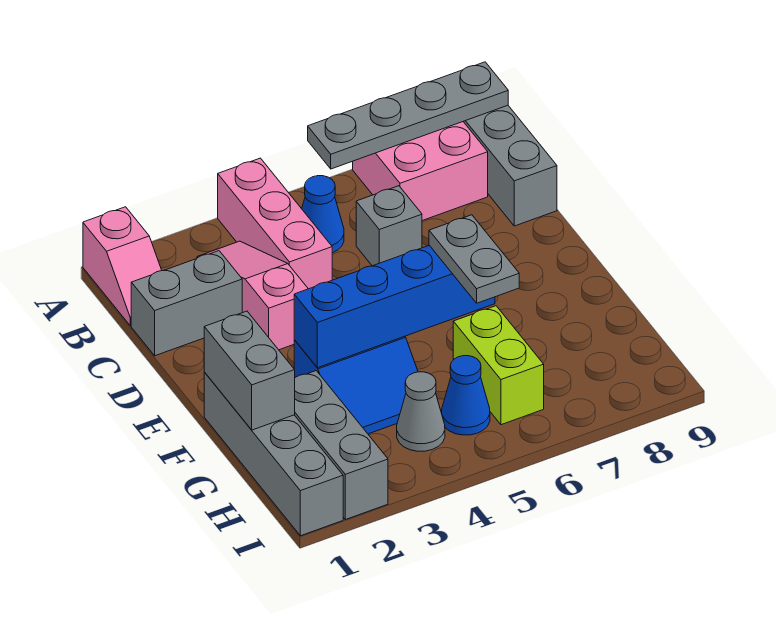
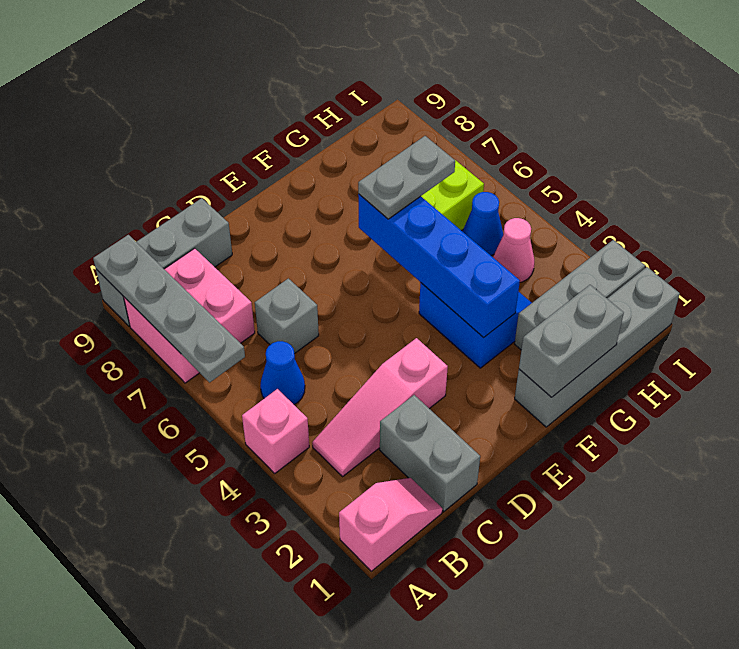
pink 1x3 brick [218,158,332,289] -> pink 1x1 brick [242,389,309,473]
grey 1x1 cone [397,372,445,451] -> pink 1x1 cone [493,218,534,282]

